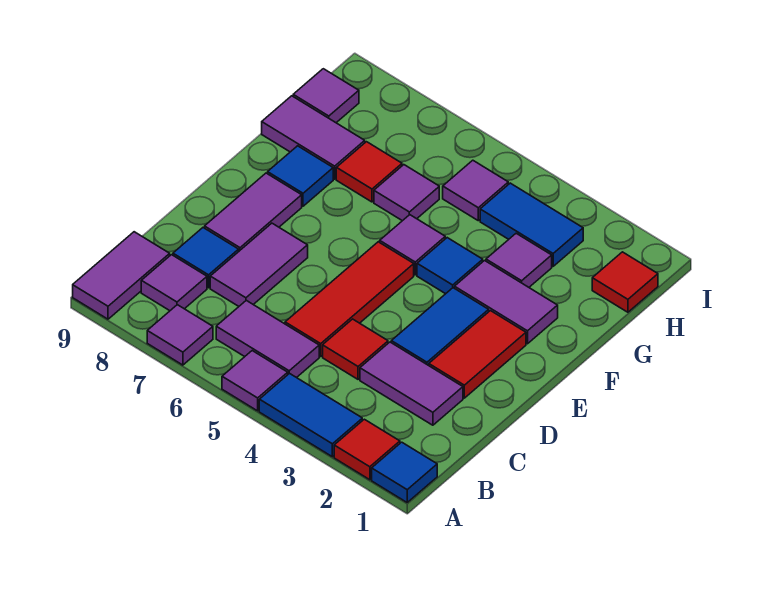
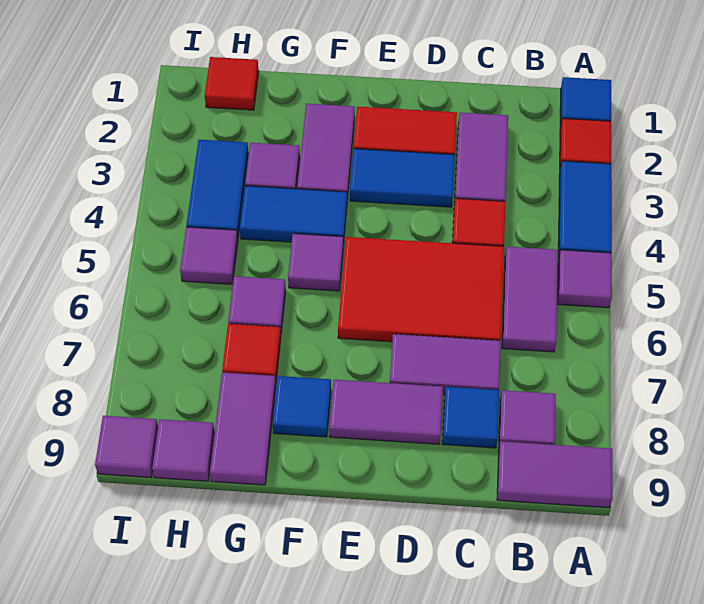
purple 1x1 tile [147,305,213,365] -> purple 1x1 tile moved to [95,416,158,478]
red 1x3 tile [285,242,414,356] -> red 2x3 tile [338,237,504,342]
blue 1x1 tile [417,238,483,294] -> blue 1x2 tile [240,186,347,245]

